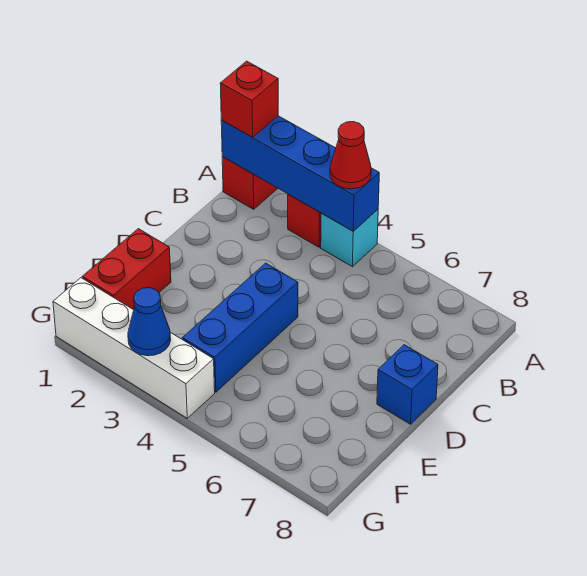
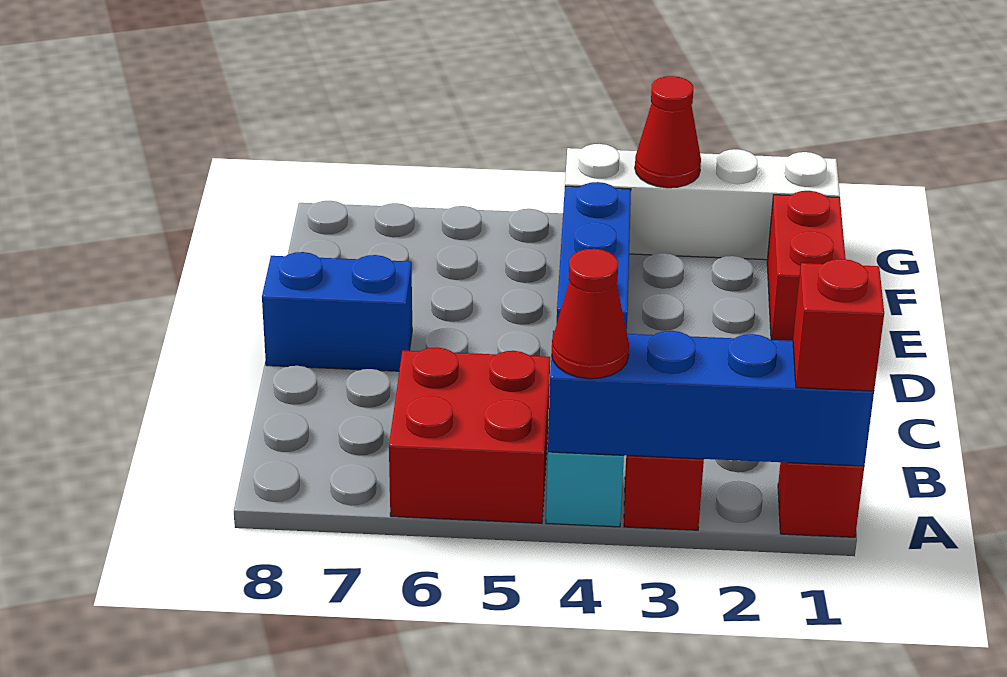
none -> red 2x2 brick [389,347,550,523]
blue 1x1 brick [377,345,438,424] -> blue 1x2 brick [262,252,412,371]
blue 1x1 cone [128,288,171,356] -> red 1x1 cone [635,76,701,188]

